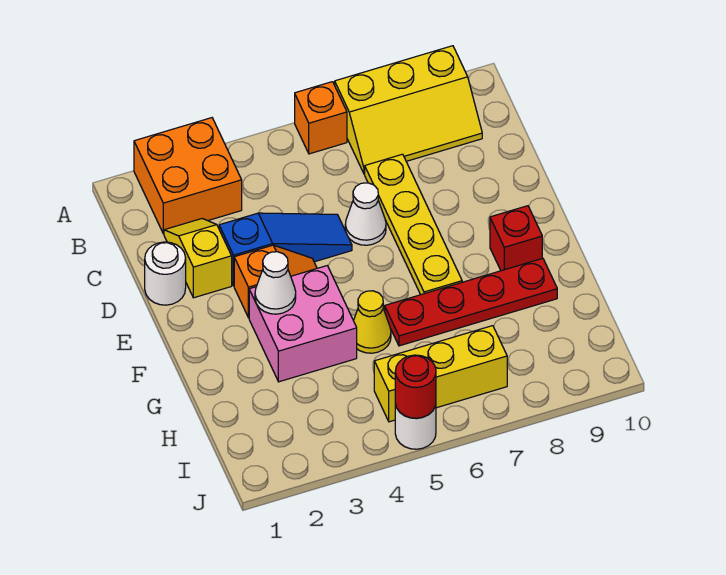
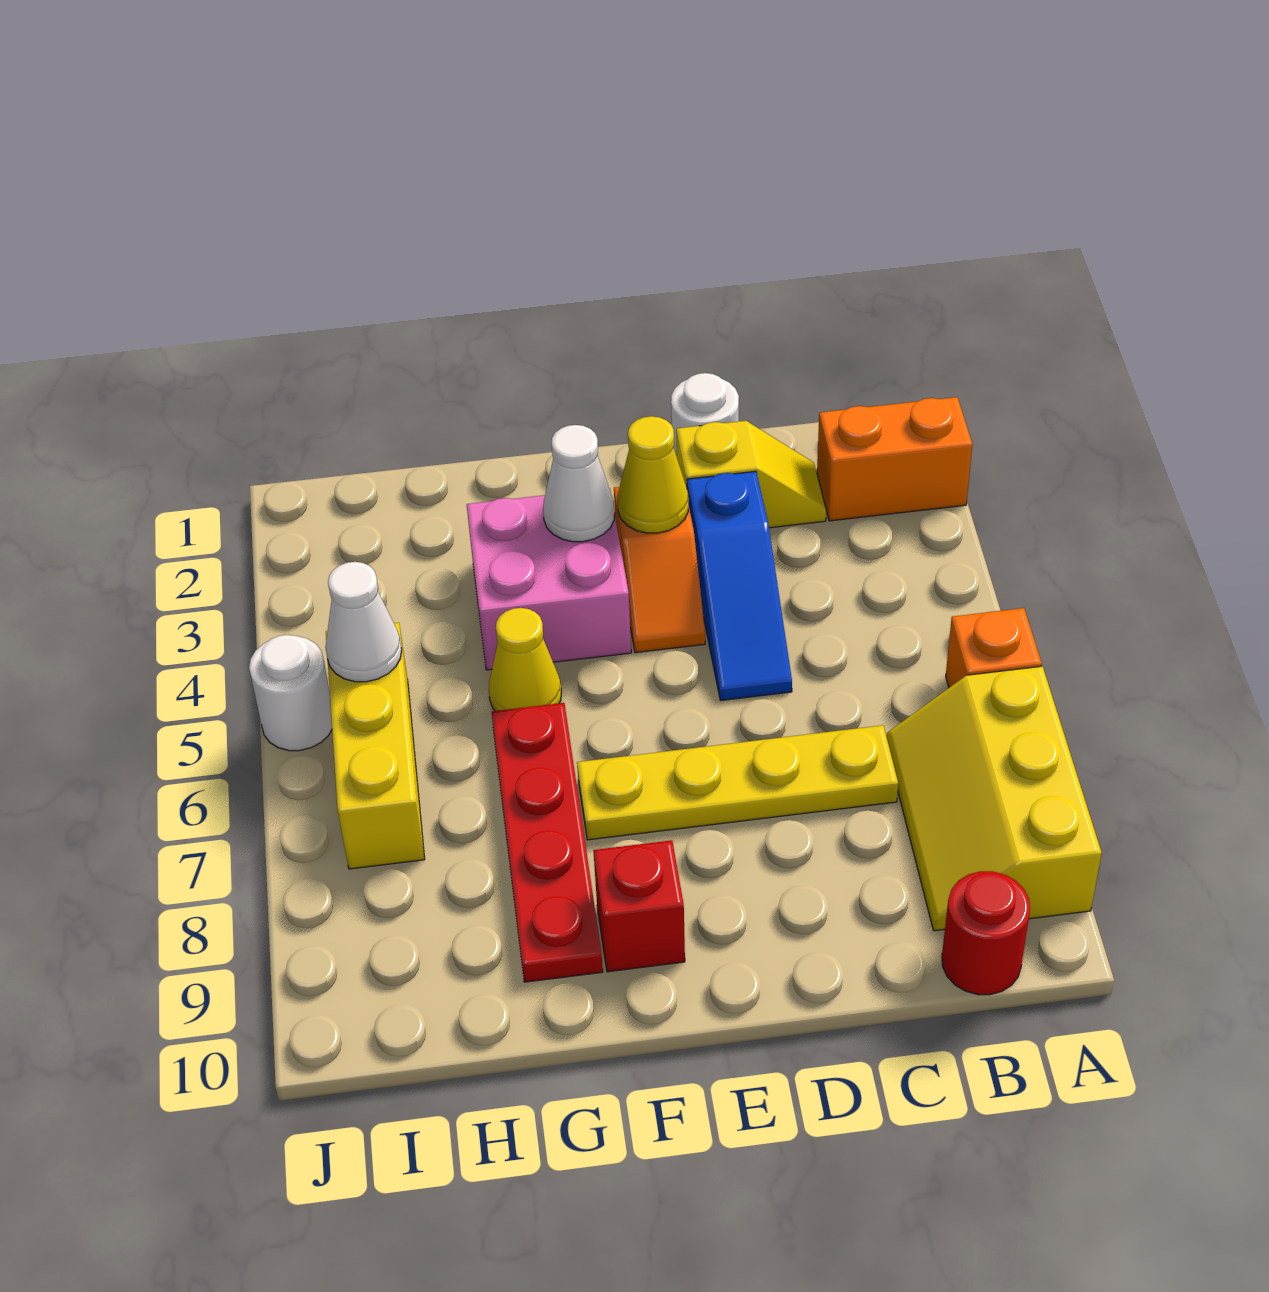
orange 2x2 brick [134,118,242,234] -> orange 1x2 brick [817,397,973,521]
white 1x1 cone [345,183,386,245] -> white 1x1 cone moved to [325,562,402,682]
none -> yellow 1x1 cone [618,416,688,533]
red 1x1 round brick [395,355,436,418] -> red 1x1 round brick moved to [942,871,1030,995]

